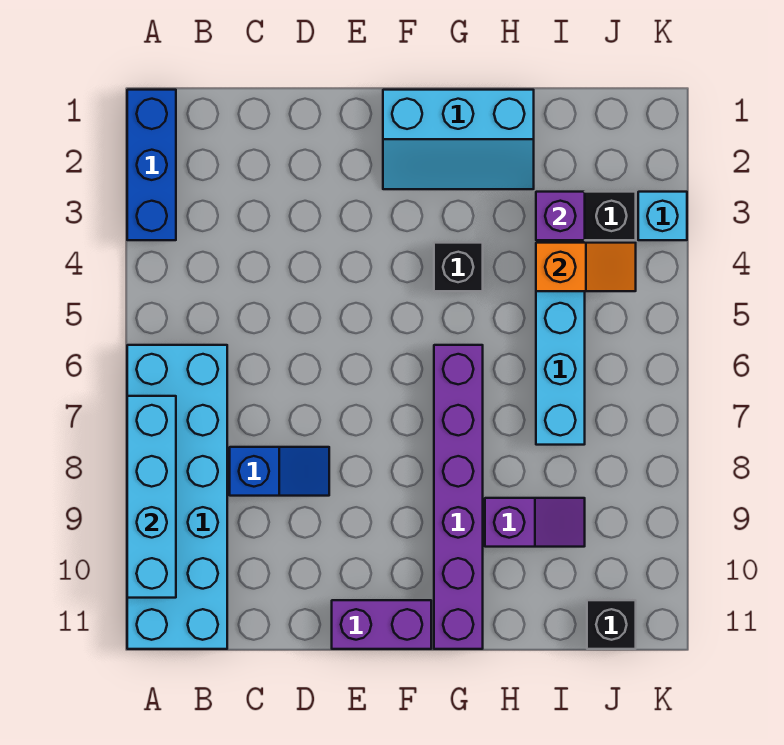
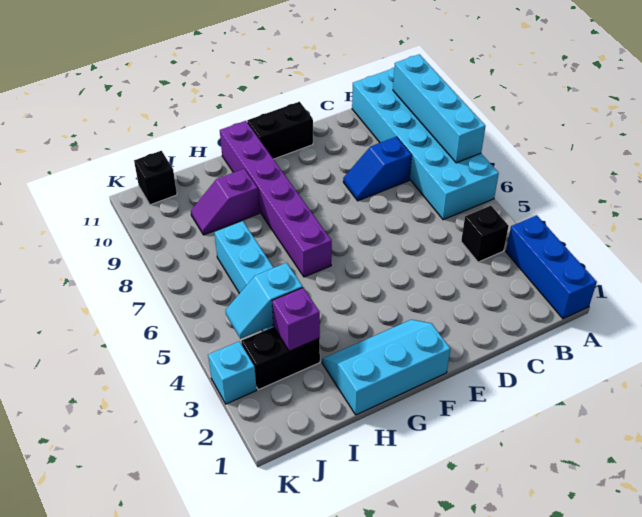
purple 1x2 brick [332,600,431,649] -> black 1x2 brick [247,102,313,159]
black 1x1 brick [434,243,483,291] -> black 1x1 brick moved to [461,206,509,262]
orange 1x2 slope [536,243,636,291] -> cyan 1x2 slope [226,263,303,339]

